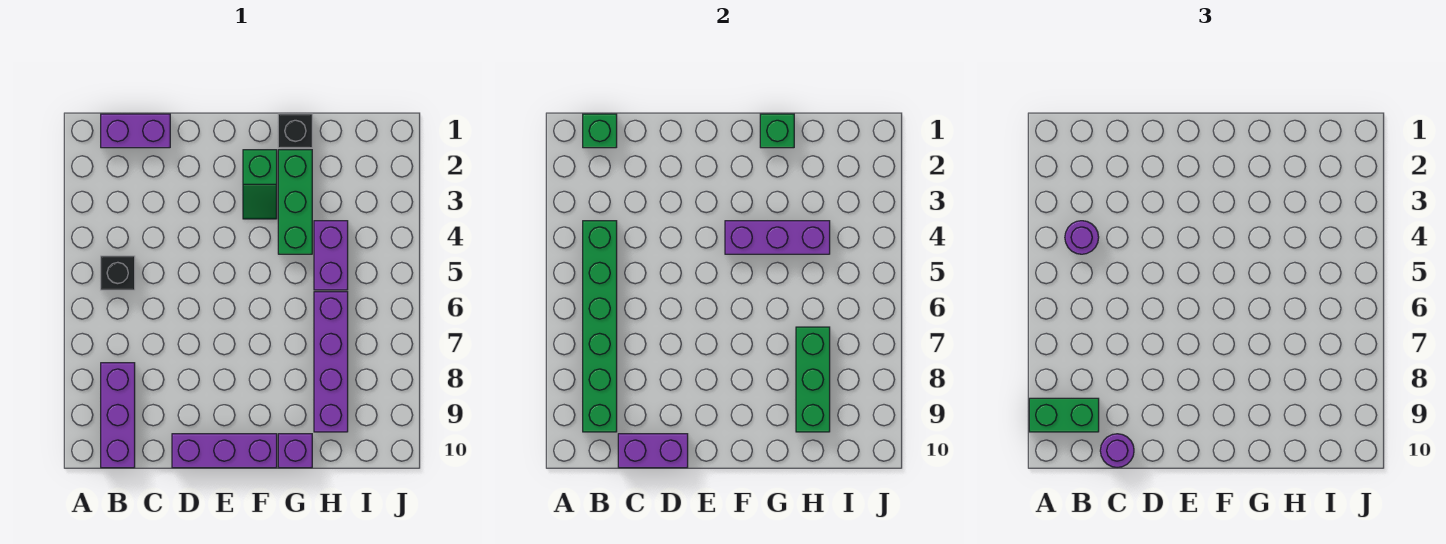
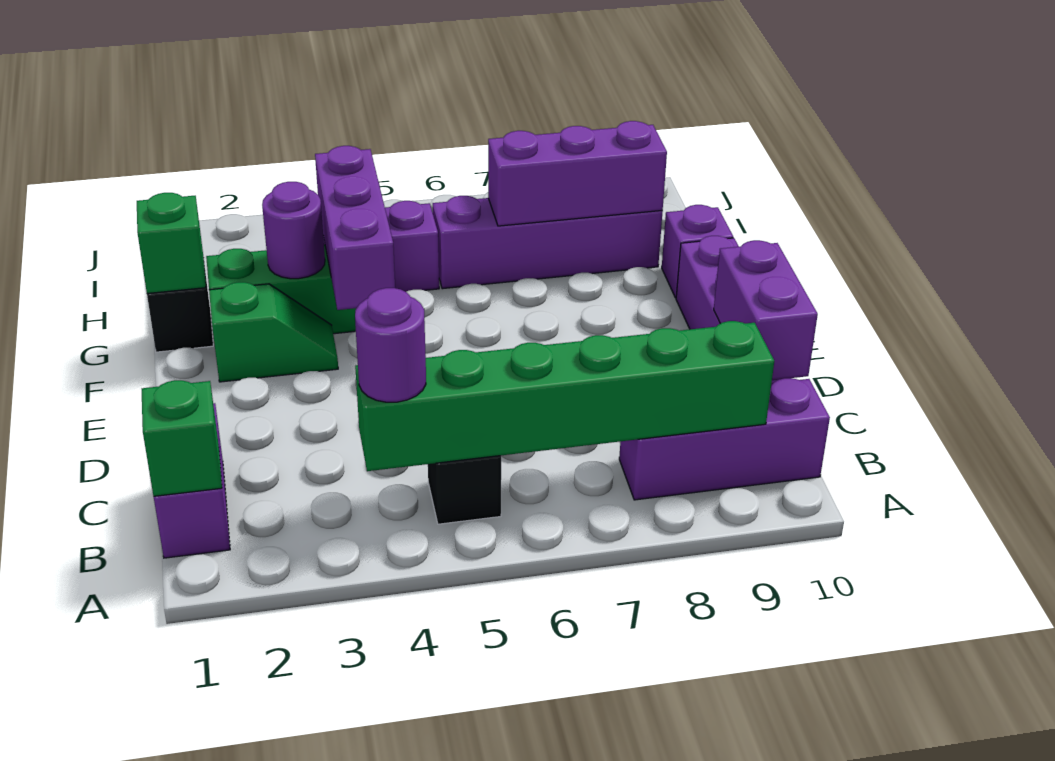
green 1x2 brick [1029,398,1099,432] -> none
purple 1x1 round brick [1100,434,1134,468] -> purple 1x1 round brick moved to [262,182,325,279]
green 1x3 brick [796,327,830,432] -> purple 1x3 brick [488,121,667,226]

